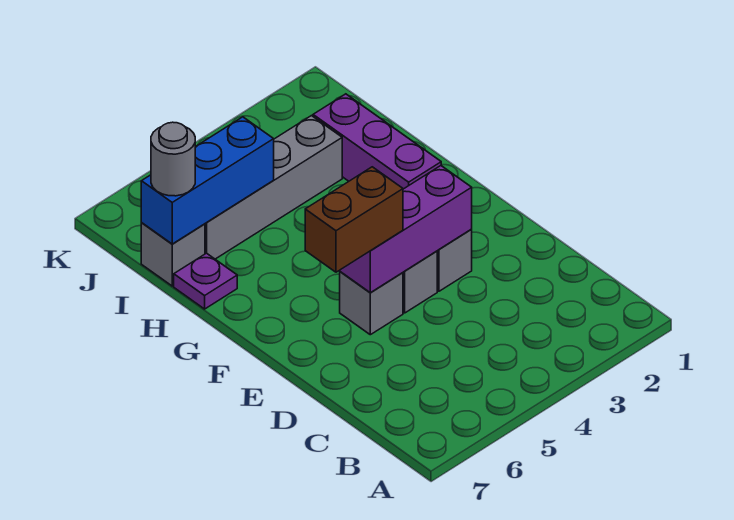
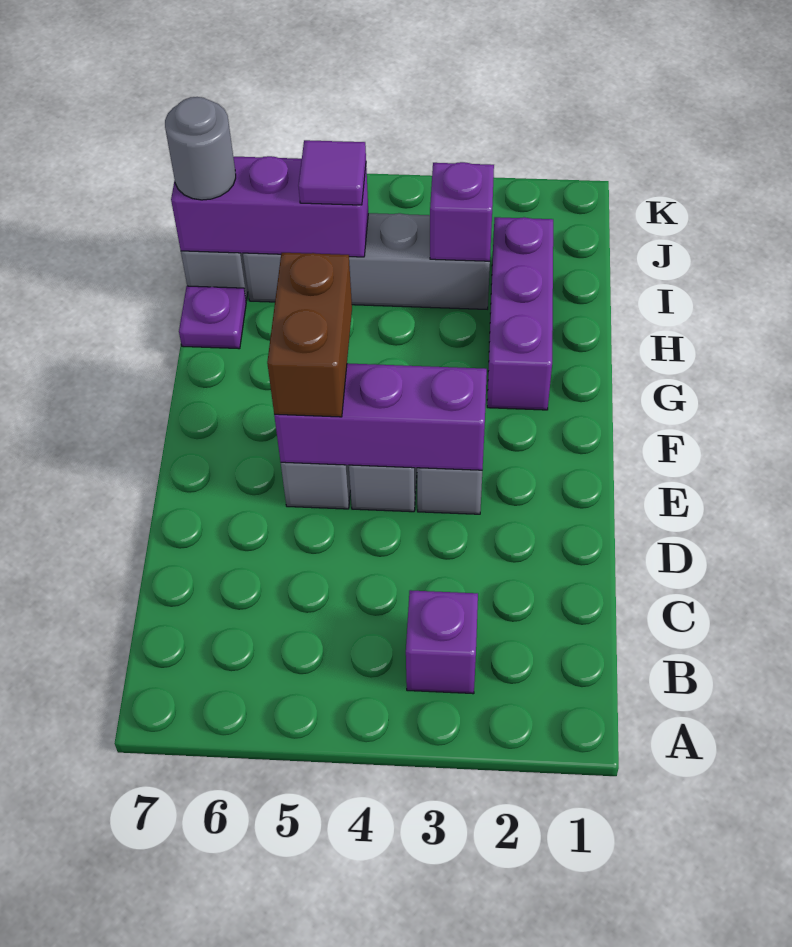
none -> purple 1x1 brick [406,590,478,694]
brown 1x2 brick [305,167,403,272] -> brown 1x2 brick turned to [267,253,352,417]
none -> purple 1x1 brick [430,162,494,261]
blue 1x3 brick [141,117,274,244] -> purple 1x3 brick [171,156,368,257]
none -> purple 1x1 tile [298,140,366,205]

